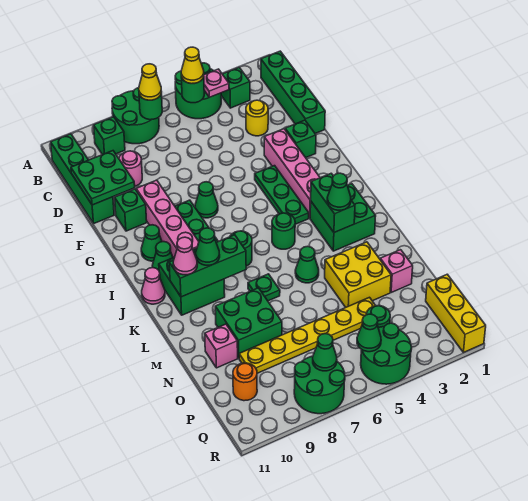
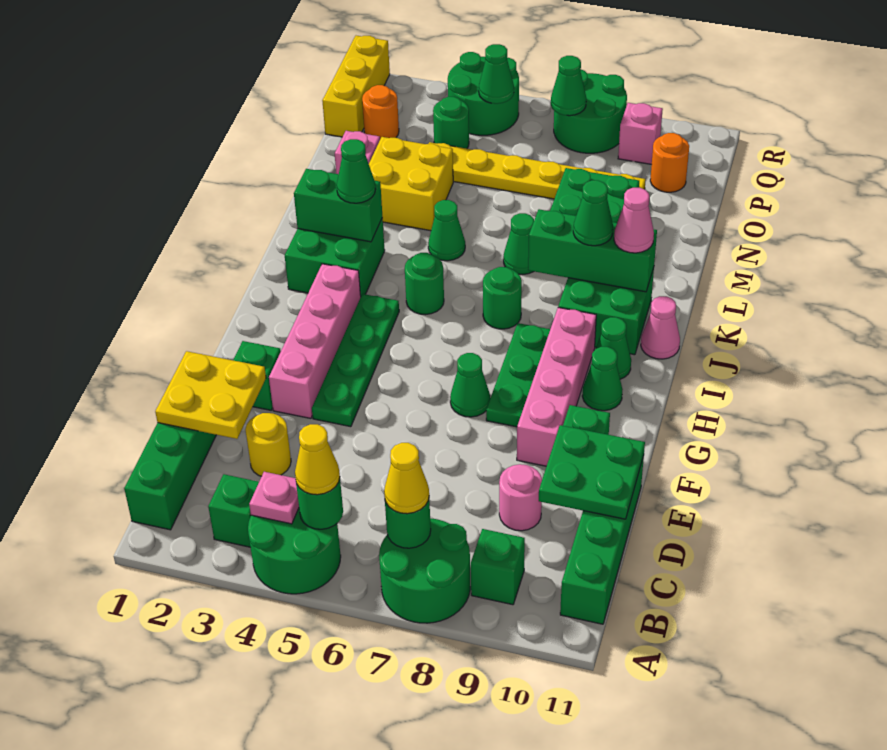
none -> yellow 2x2 plate [155,351,266,439]
green 1x3 plate [255,166,309,224] -> green 1x4 plate [312,294,399,427]
green 1x2 brick [311,173,355,233] -> green 1x2 brick turned to [294,169,382,242]
green 1x1 plate [248,274,280,301] -> green 1x1 cone [503,213,534,274]
pink 1x1 brick [205,324,238,368] -> pink 1x1 brick moved to [618,103,663,164]
none -> orange 1x1 round brick [362,85,399,139]

